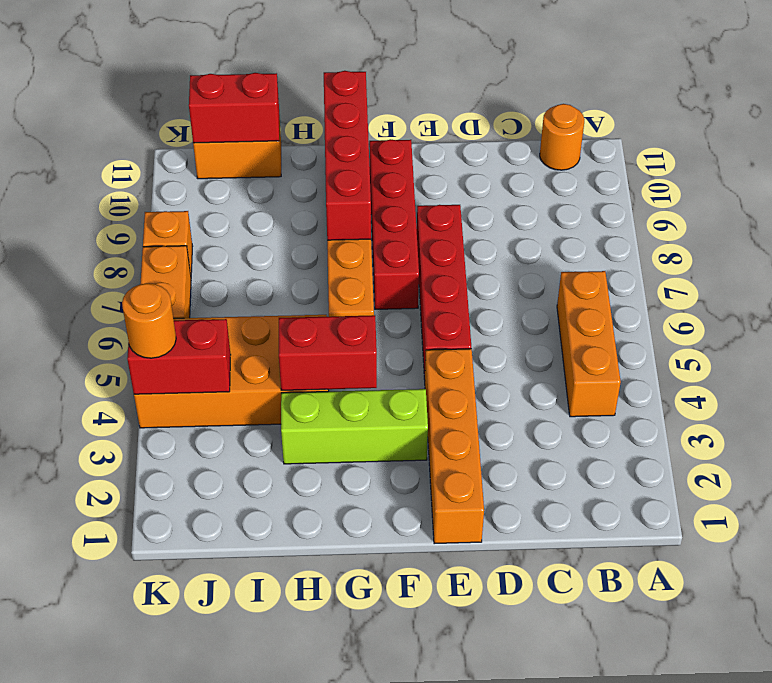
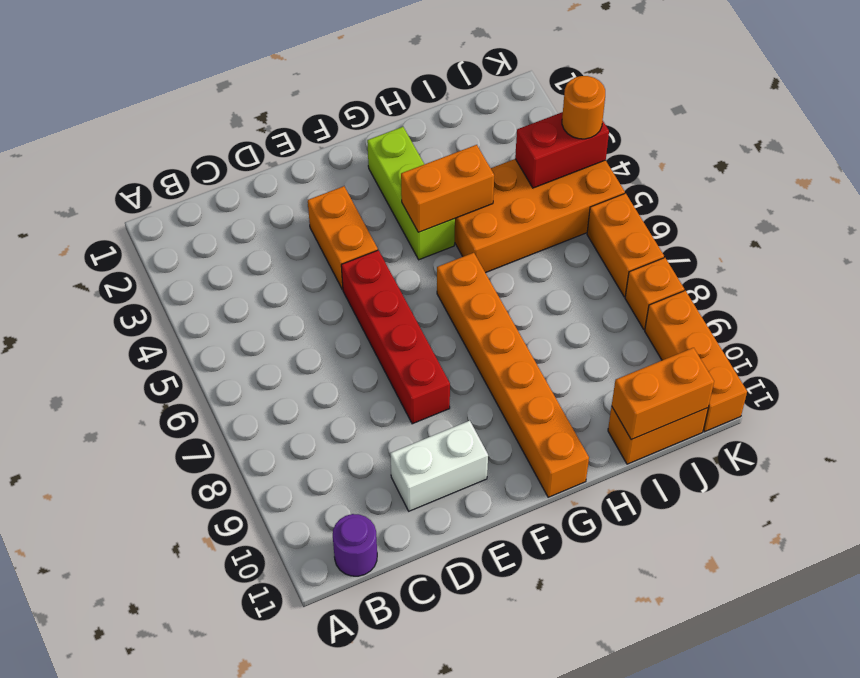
orange 1x3 brick [557,271,621,417] -> orange 1x3 brick moved to [645,291,747,432]
orange 1x1 round brick [540,104,585,170] -> purple 1x1 round brick [333,514,377,576]
none -> white 1x2 brick [390,420,488,511]
orange 1x4 brick [425,349,484,544] -> orange 1x2 brick [308,186,378,289]
lime 1x3 brick [281,389,428,464] -> lime 1x3 brick turned to [367,127,455,260]
red 1x4 brick [369,139,419,309] -> none
red 1x2 brick [279,315,377,390] -> orange 1x2 brick [401,145,494,232]
red 1x4 brick [324,71,371,240] -> none
red 1x2 brick [189,73,279,143] -> orange 1x2 brick [612,348,714,440]

